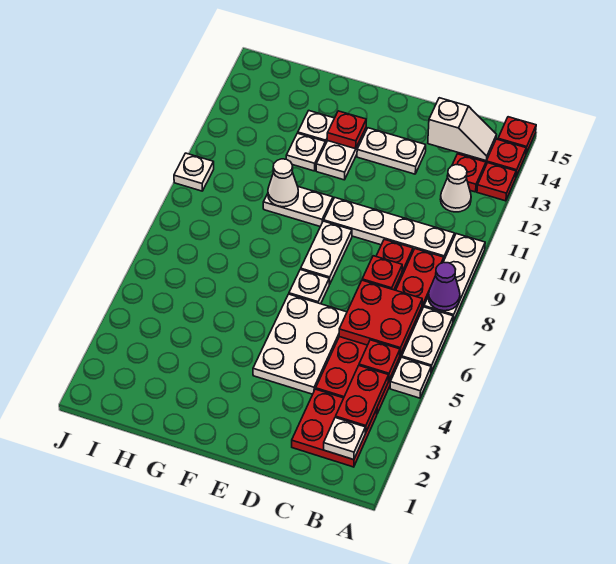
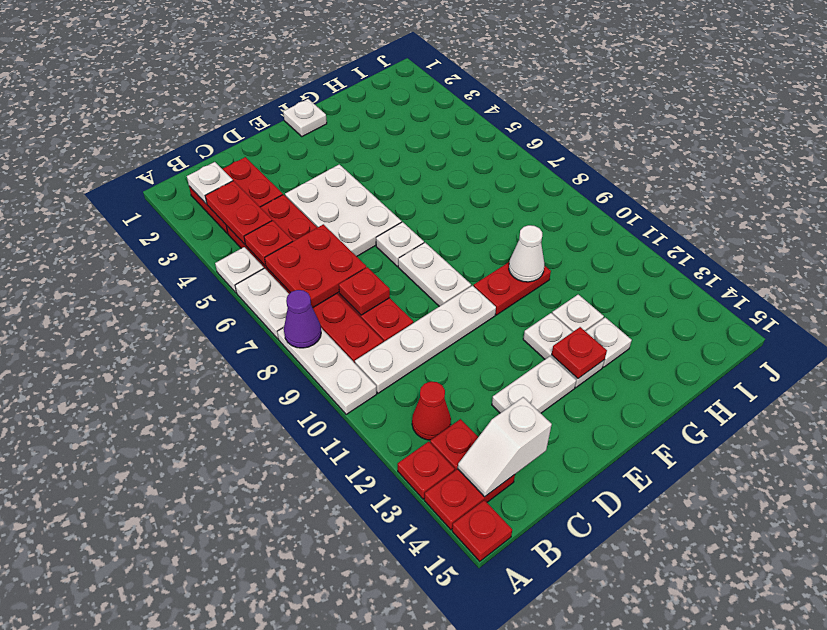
white 1x1 cone [440,165,471,212] -> red 1x1 cone [412,382,451,440]
white 1x2 plate [263,187,333,227] -> red 1x2 plate [474,262,551,315]
white 1x1 plate [174,153,214,191] -> white 1x1 plate moved to [283,99,327,137]

